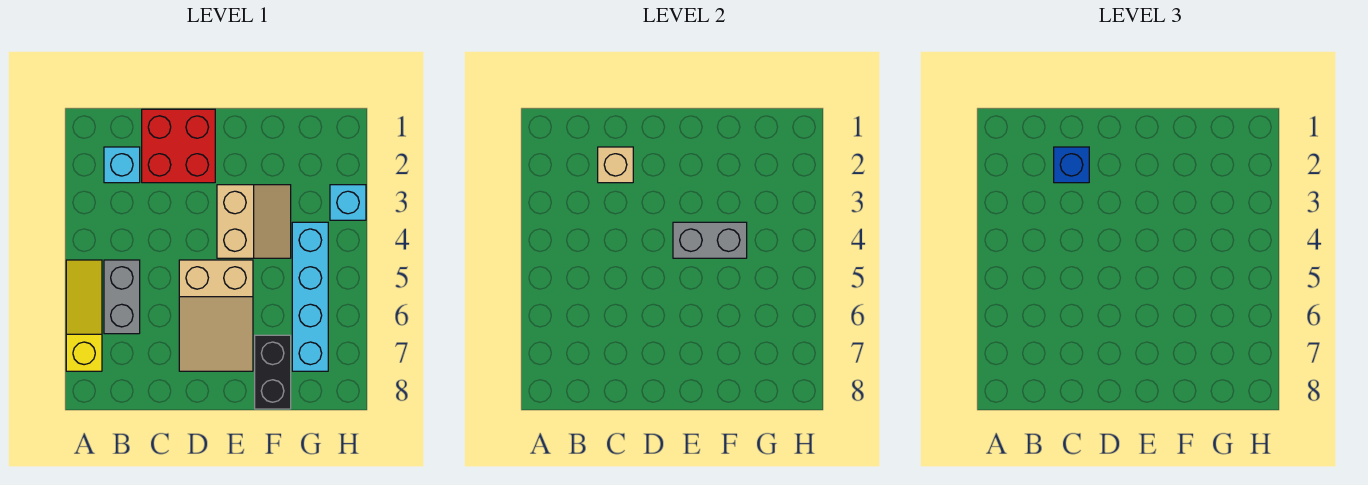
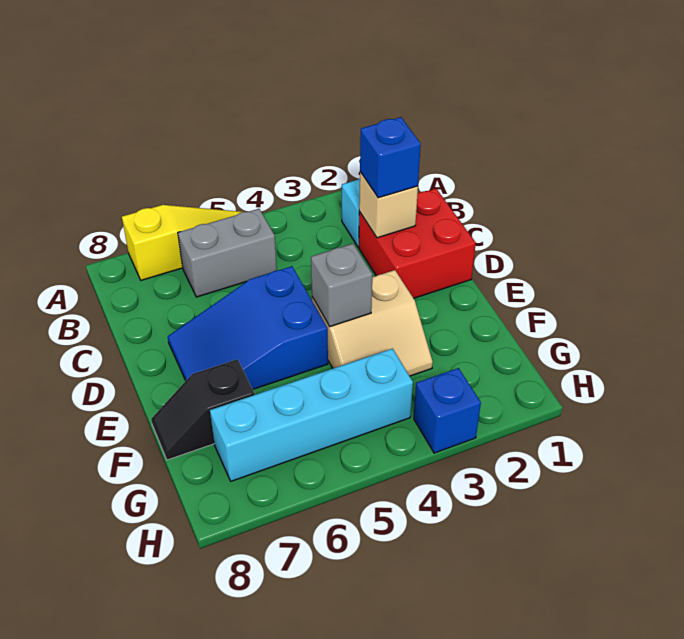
tan 2x3 slope [179,260,253,371] -> blue 2x3 slope [168,266,328,389]
grey 1x2 brick [673,222,747,258] -> grey 1x1 brick [311,244,372,326]
black 1x2 brick [255,335,291,409] -> black 1x2 slope [151,359,255,460]
cyan 1x1 brick [330,185,366,220] -> blue 1x1 brick [414,368,481,453]

